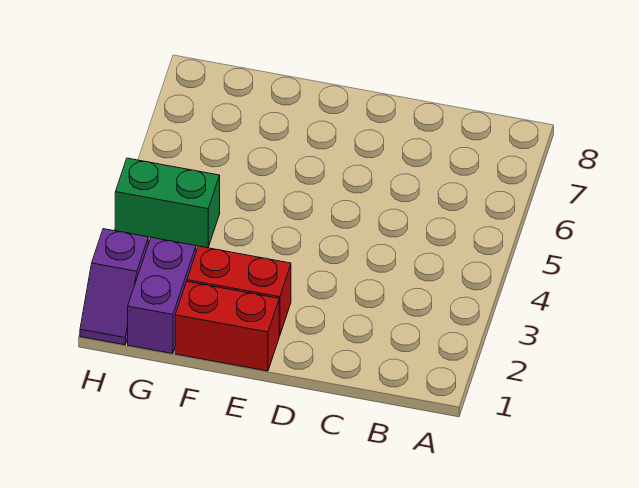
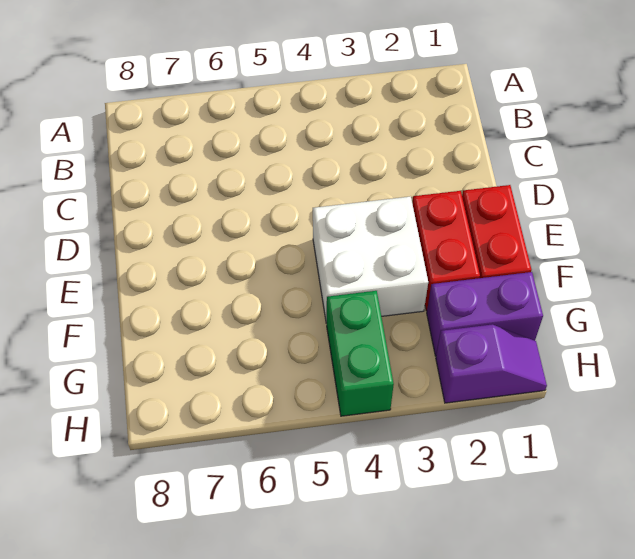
none -> white 2x2 brick [313,196,428,323]

